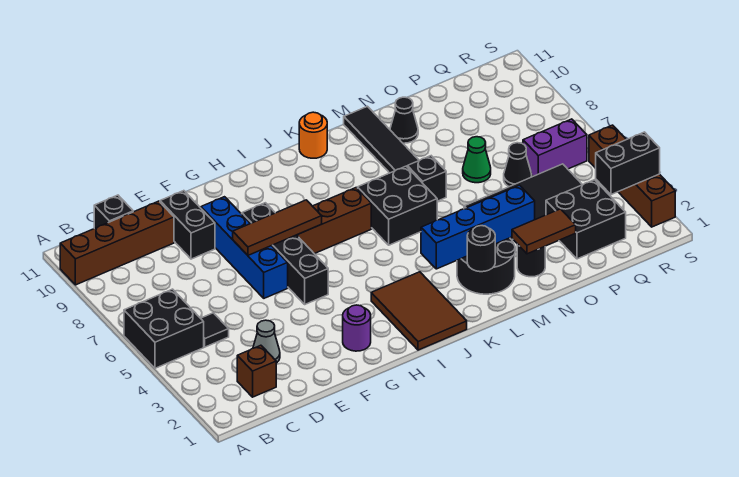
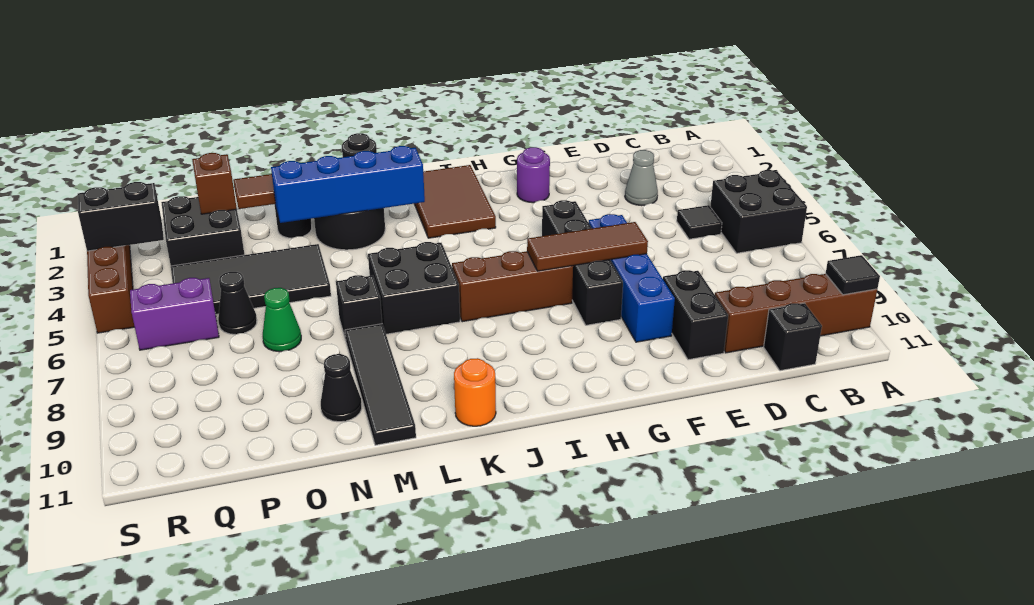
none -> black 1x1 tile [826,255,880,295]
brown 1x1 brick [237,345,276,397] -> brown 1x1 brick moved to [192,153,237,214]

